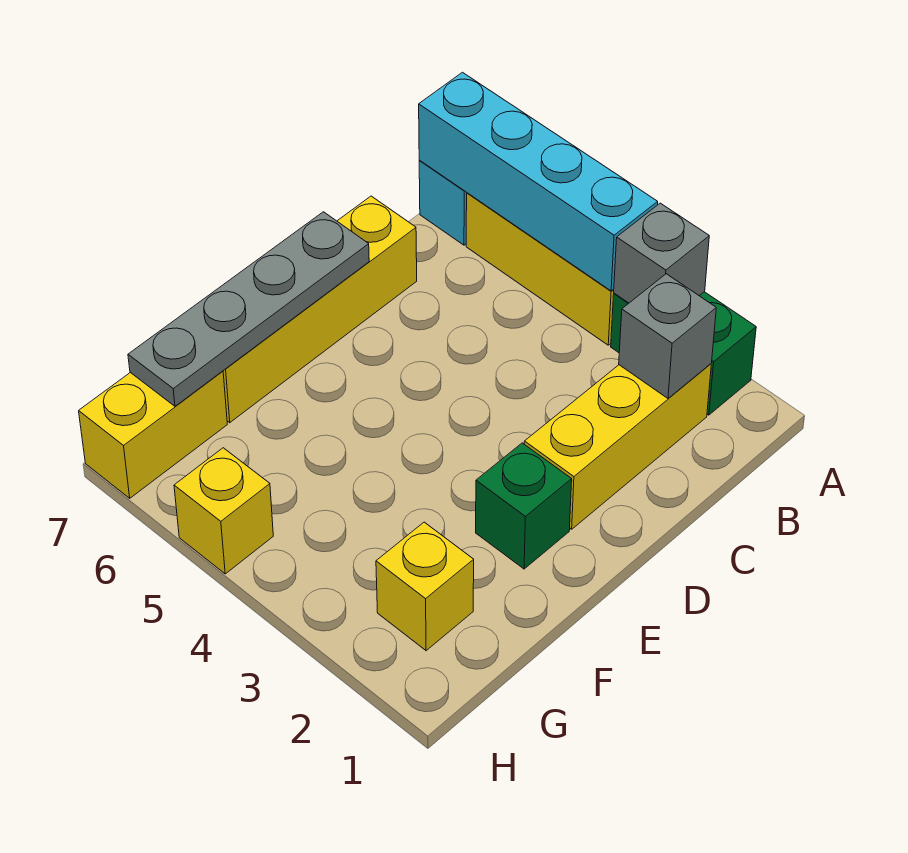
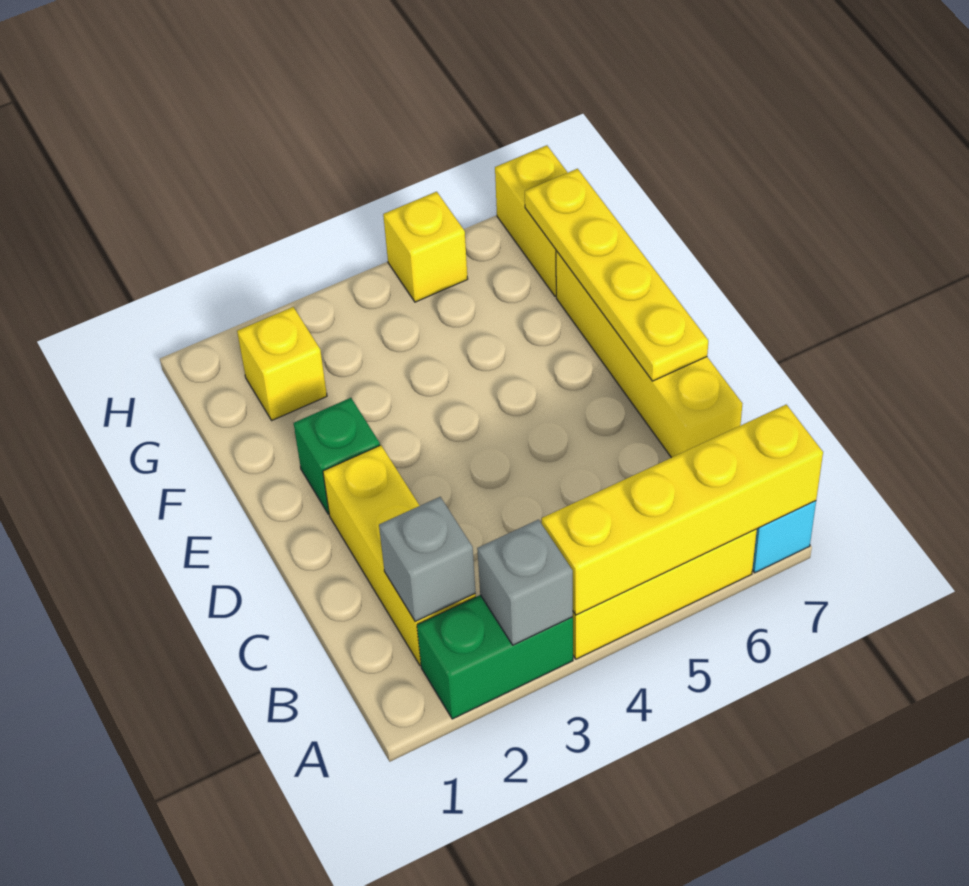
cyan 1x4 brick [419,72,658,291] -> yellow 1x4 brick [542,405,823,615]
grey 1x4 plate [128,212,369,406] -> yellow 1x4 plate [525,169,708,381]

